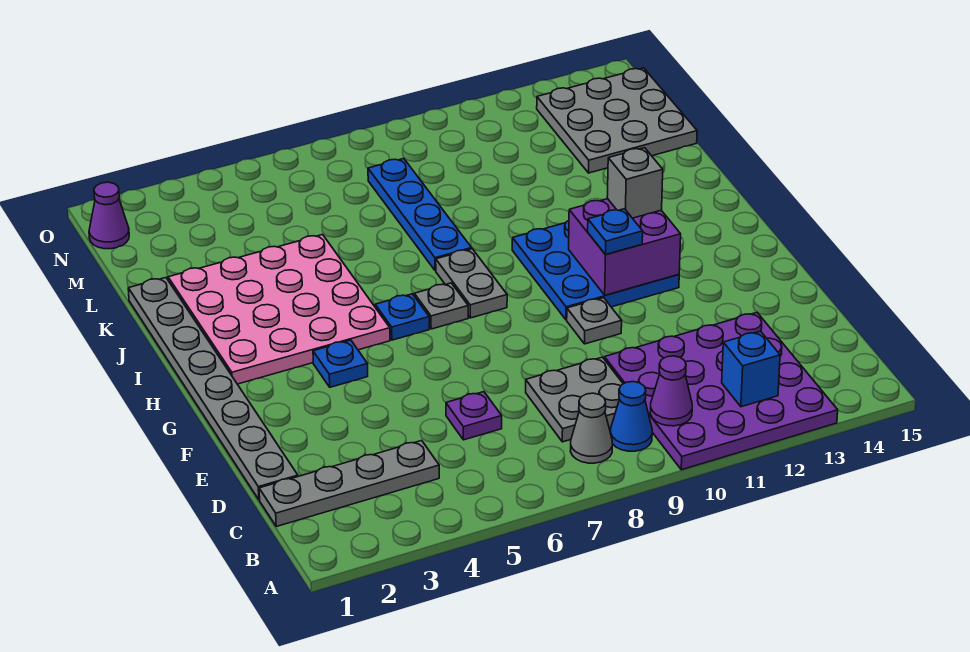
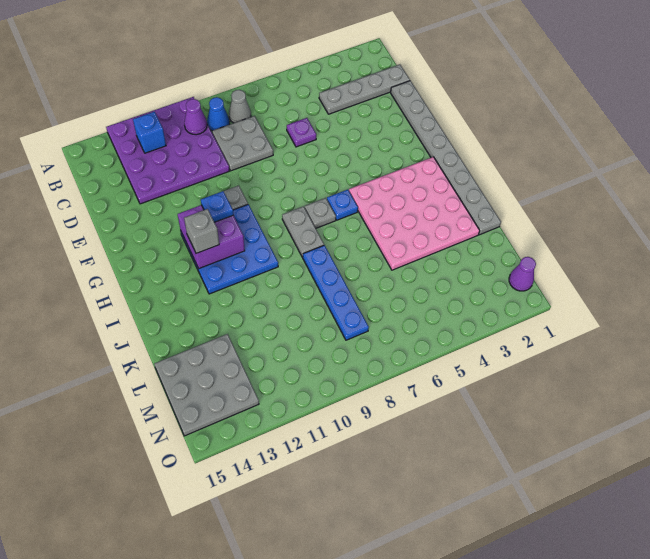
blue 1x1 plate [313,340,368,387] -> none

